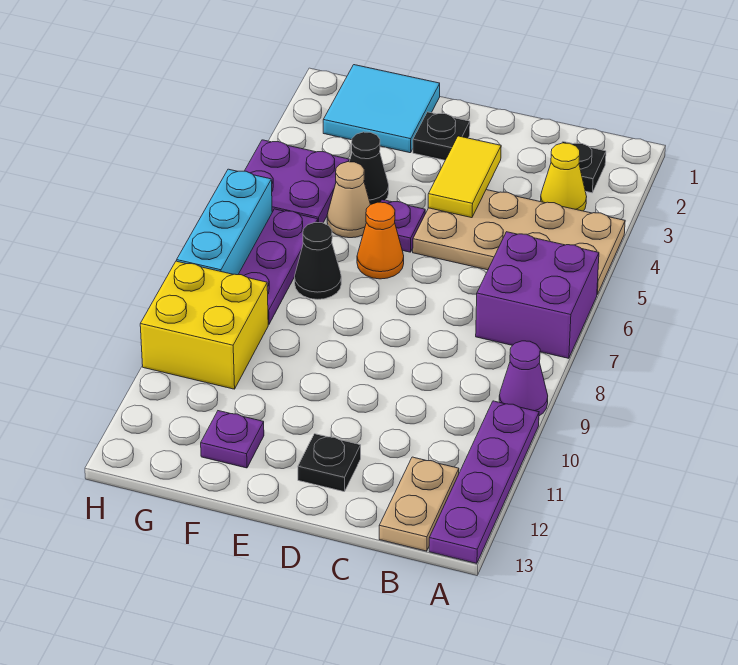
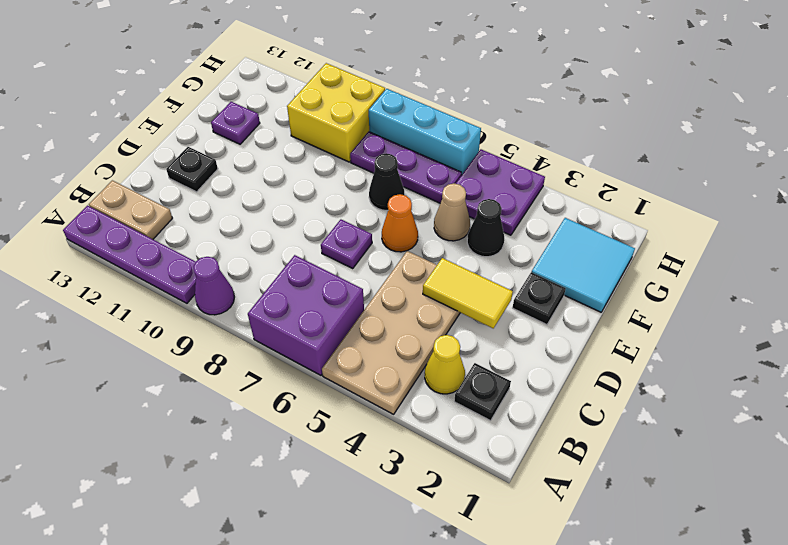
purple 1x1 plate [381,200,425,252] -> purple 1x1 plate moved to [321,220,372,268]

